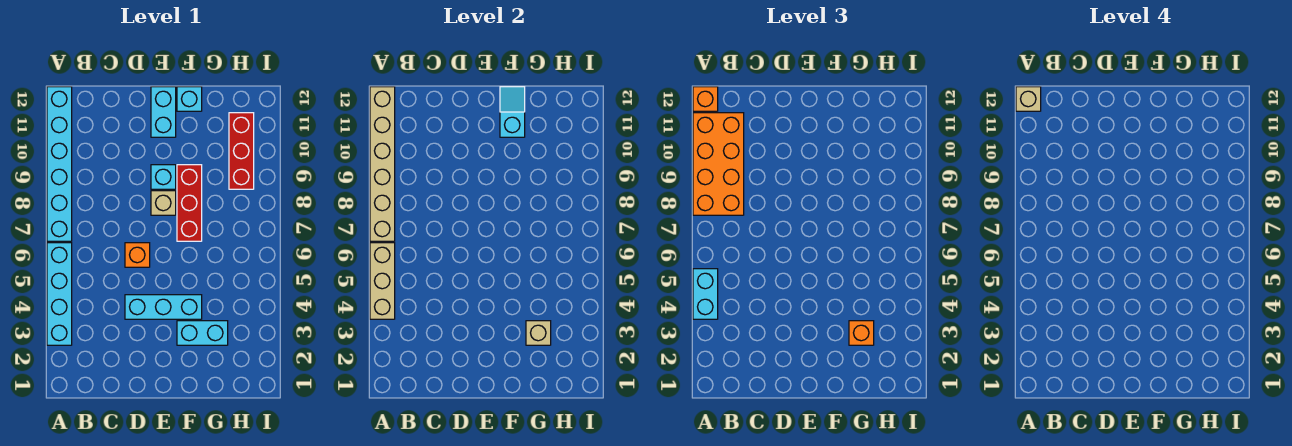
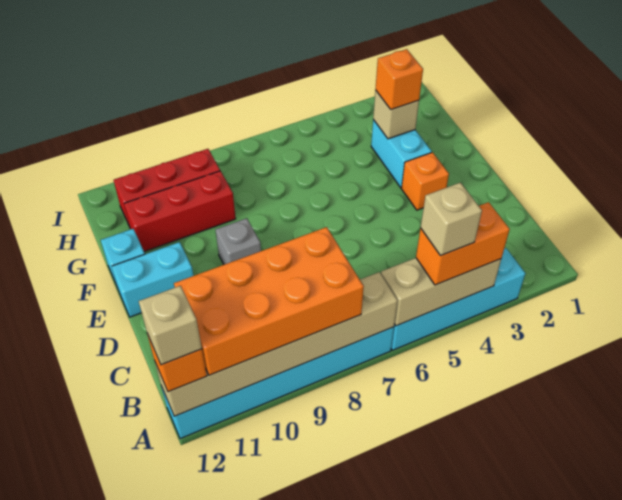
cyan 1x2 brick [693,269,718,319] -> orange 1x2 brick [416,202,510,285]
cyan 1x3 brick [125,295,202,319] -> none
orange 1x1 brick [125,243,150,267] -> orange 1x1 brick moved to [402,152,449,210]
tan 1x1 brick [151,191,176,215] -> tan 1x1 brick moved to [421,183,482,256]
cyan 1x1 brick [151,165,176,189] -> grey 1x1 brick [216,218,261,265]
red 1x3 brick [177,165,202,241] -> red 1x3 brick moved to [124,171,236,252]
cyan 1x2 slope [500,87,525,137] -> none

